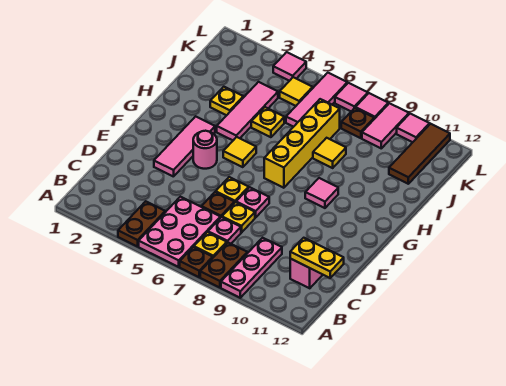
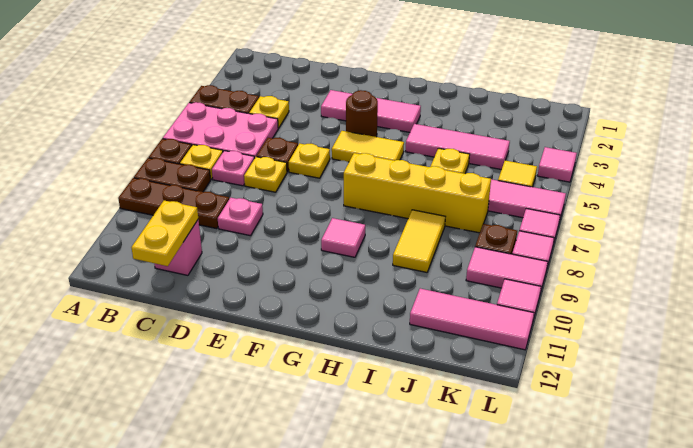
pink 1x3 plate [221,238,282,298] -> brown 1x3 plate [118,178,229,229]
pink 1x1 plate [236,187,269,217] -> pink 1x1 plate moved to [218,198,263,236]
pink 1x1 round brick [193,131,217,169] -> brown 1x1 round brick [346,90,378,137]
yellow 1x1 tile [223,137,256,167] -> yellow 1x2 tile [332,131,404,162]
yellow 1x1 plate [210,87,243,115] -> yellow 1x1 plate moved to [249,96,289,128]
yellow 1x1 tile [313,138,346,168] -> yellow 1x2 tile [393,210,445,272]
brown 1x3 tile [389,124,450,184] -> pink 1x3 tile [410,289,534,350]

